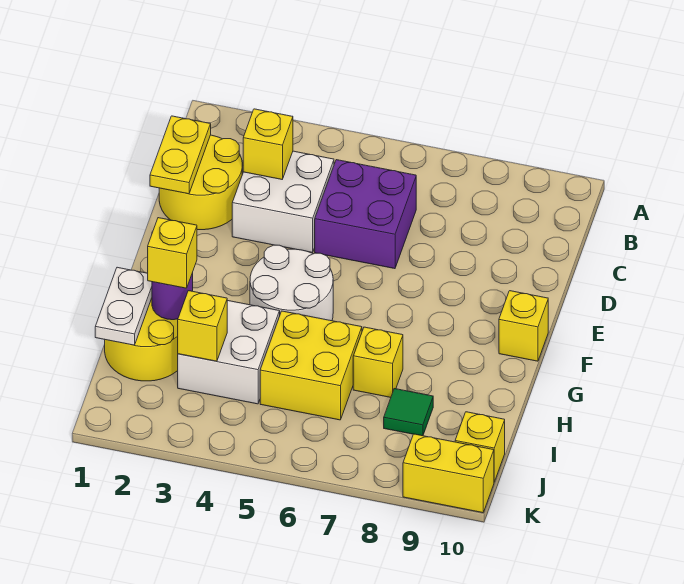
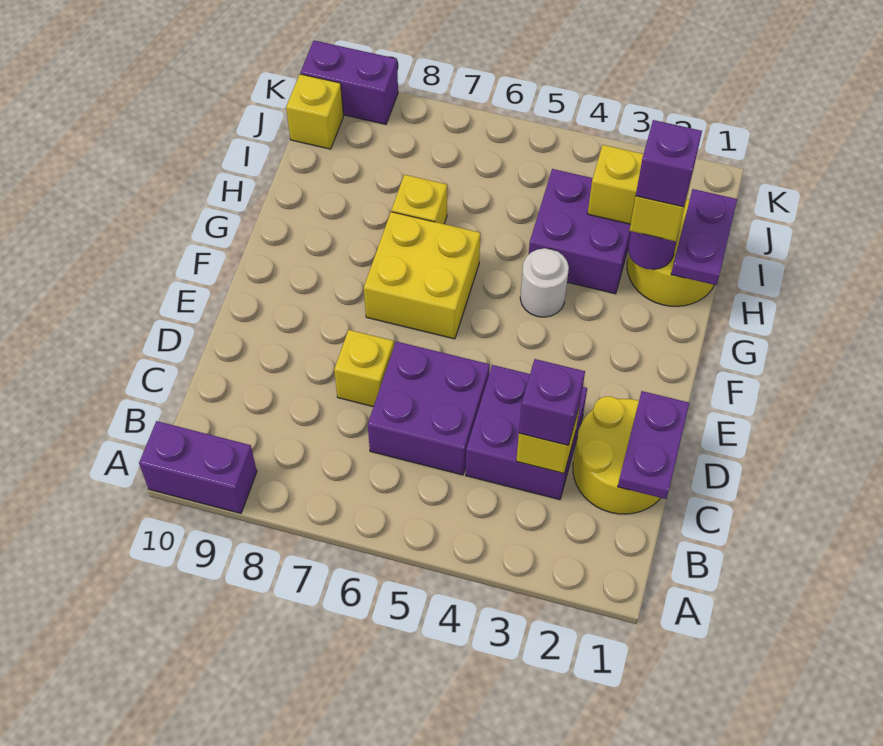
none -> purple 1x2 brick [139,421,257,513]
yellow 1x2 plate [150,116,211,194] -> purple 1x2 plate [618,391,689,499]
white 2x2 brick [232,151,334,253] -> purple 2x2 brick [466,365,587,500]
none -> purple 1x1 brick [519,359,585,445]
white 2x2 round brick [250,245,333,321] -> white 1x1 round brick [520,248,569,317]
yellow 1x1 brick [499,291,548,361] -> yellow 1x1 brick moved to [334,330,394,407]
white 1x2 plate [95,267,152,345] -> purple 1x2 plate [671,189,737,285]
none -> purple 1x1 brick [636,120,702,207]
white 2x2 brick [178,300,280,404] -> purple 2x2 brick [529,169,631,294]
yellow 2x2 brick [260,311,362,420] -> yellow 2x2 brick moved to [364,212,480,339]
green 1x1 tile [384,389,433,436] -> none
yellow 1x2 brick [403,434,494,513] -> purple 1x2 brick [300,41,398,124]

